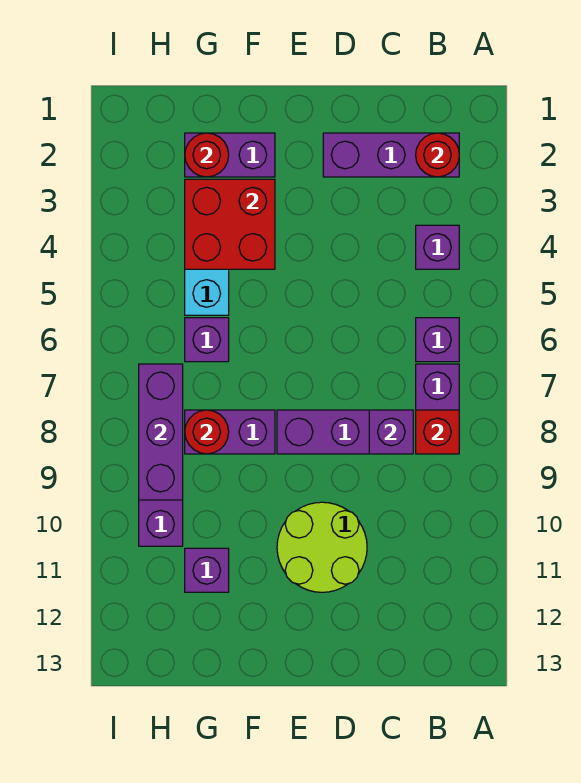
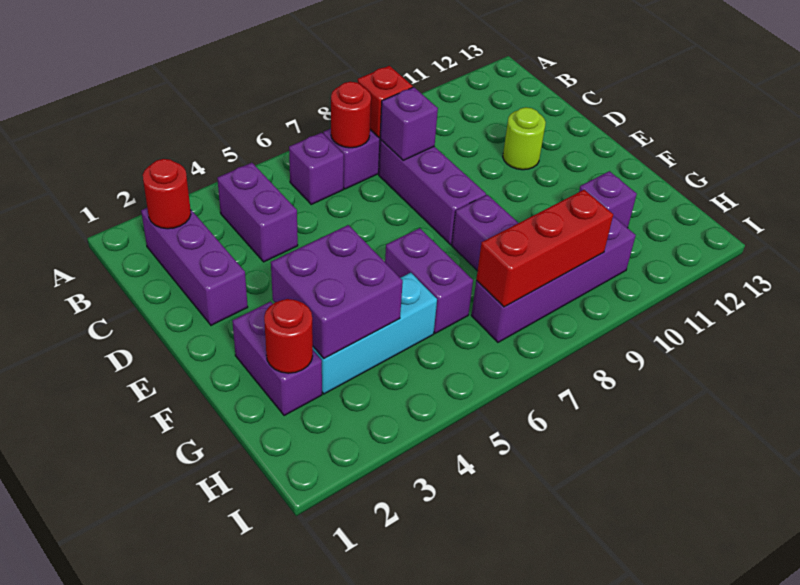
purple 1x1 brick [416,225,459,269] -> purple 1x2 brick [217,163,298,262]
lime 2x2 round brick [277,502,367,592] -> lime 1x1 round brick [503,107,546,170]
red 2x2 brick [185,179,275,269] -> purple 2x2 brick [271,225,403,359]
purple 1x1 brick [185,318,229,362] -> purple 1x2 brick [385,228,473,333]
red 1x1 round brick [185,410,229,454] -> red 1x1 round brick moved to [331,82,371,148]
purple 1x3 brick [139,364,183,500] -> red 1x3 brick [476,190,613,307]

